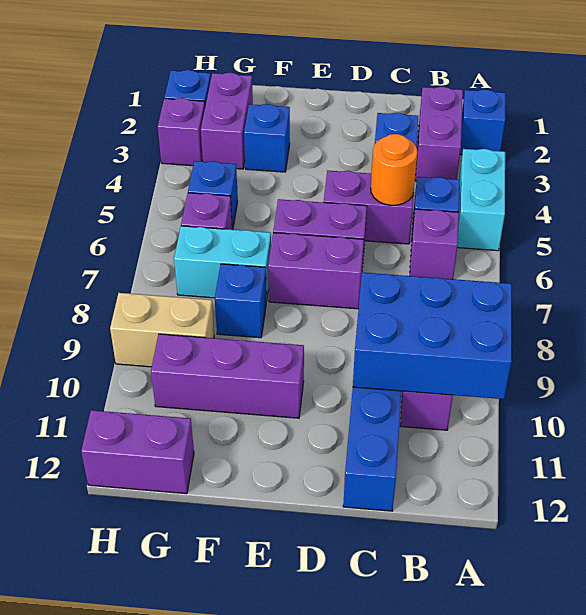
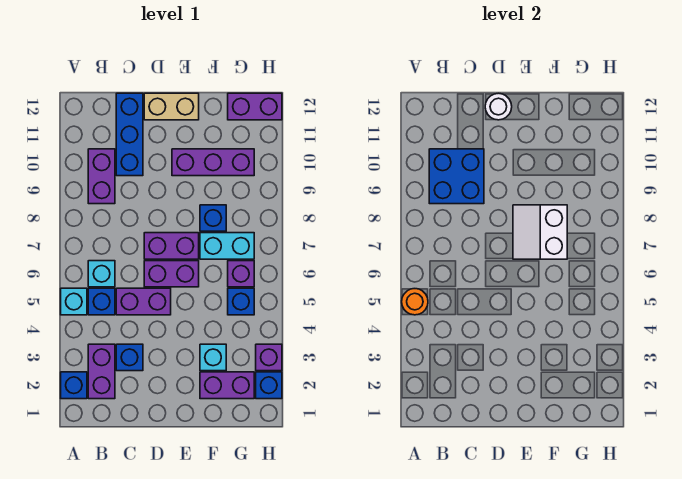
cyan 1x2 brick [457,149,505,251] -> cyan 1x1 brick [61,288,87,315]
blue 2x3 brick [353,272,512,399] -> blue 2x2 brick [429,149,484,204]
purple 1x1 brick [410,209,459,279] -> cyan 1x1 brick [88,261,115,287]
orange 1x1 round brick [371,134,417,205] -> orange 1x1 round brick moved to [402,289,428,315]
none -> white 1x1 round brick [485,93,512,120]
none -> white 2x2 slope [513,205,567,259]
blue 1x1 brick [244,104,290,172] -> cyan 1x1 brick [200,344,226,371]
purple 1x2 brick [201,73,253,169] -> purple 1x2 brick turned to [200,372,254,399]
tan 1x2 brick [110,293,214,367] -> tan 1x2 brick moved to [144,93,199,120]

